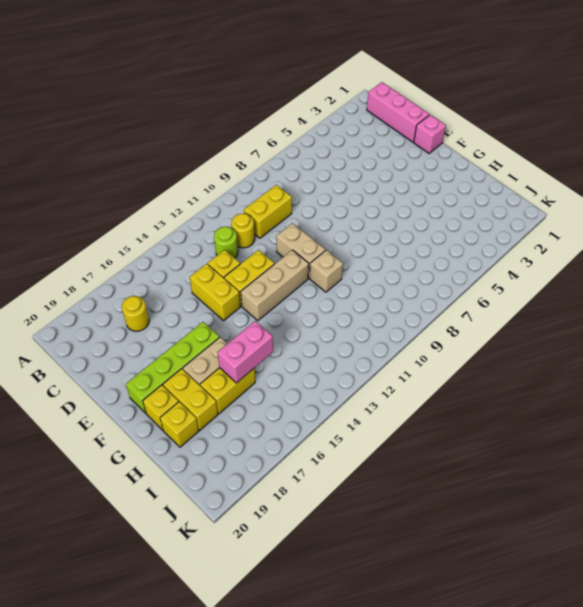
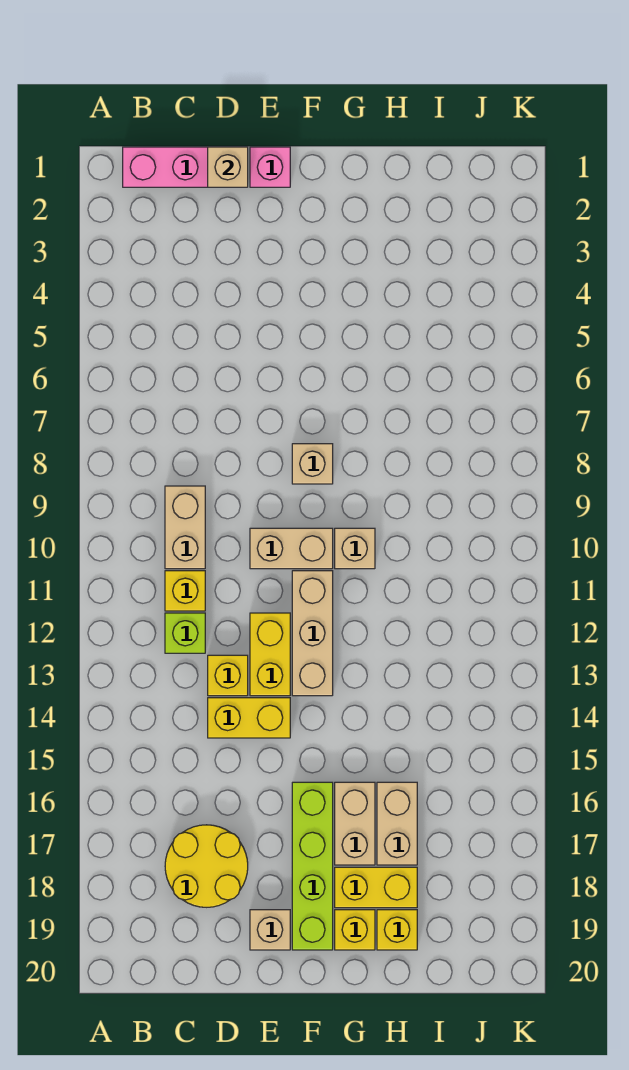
yellow 1x2 brick [244,185,292,238] -> tan 1x2 brick [165,486,205,569]
yellow 1x1 round brick [231,214,255,248] -> yellow 1x1 brick [165,571,205,611]
lime 1x1 round brick [214,227,238,258] -> lime 1x1 brick [165,613,205,653]
yellow 1x1 round brick [122,296,149,331] -> yellow 2x2 round brick [165,825,248,907]
none -> tan 1x1 brick [208,147,248,187]
none -> tan 1x1 brick [250,910,290,950]
none -> tan 1x1 brick [292,444,333,484]
pink 1x2 brick [217,321,273,383] -> none
yellow 1x2 brick [200,368,255,414] -> tan 1x2 brick [377,782,417,865]

